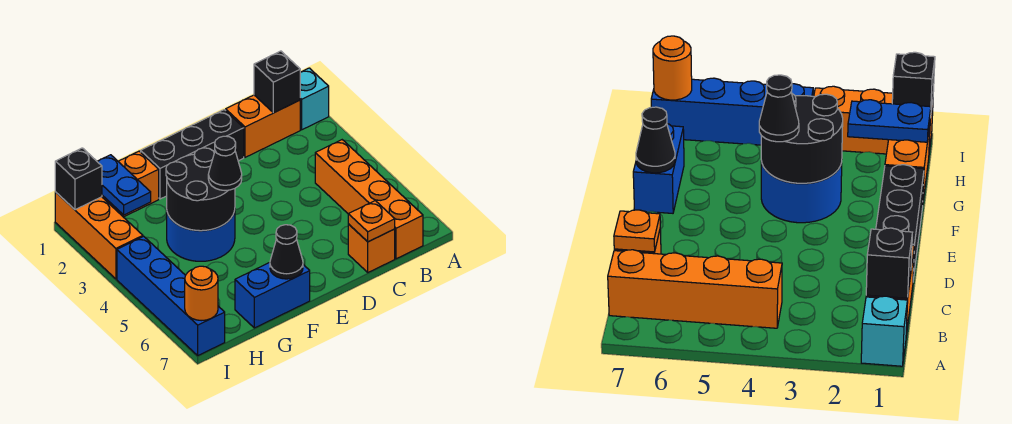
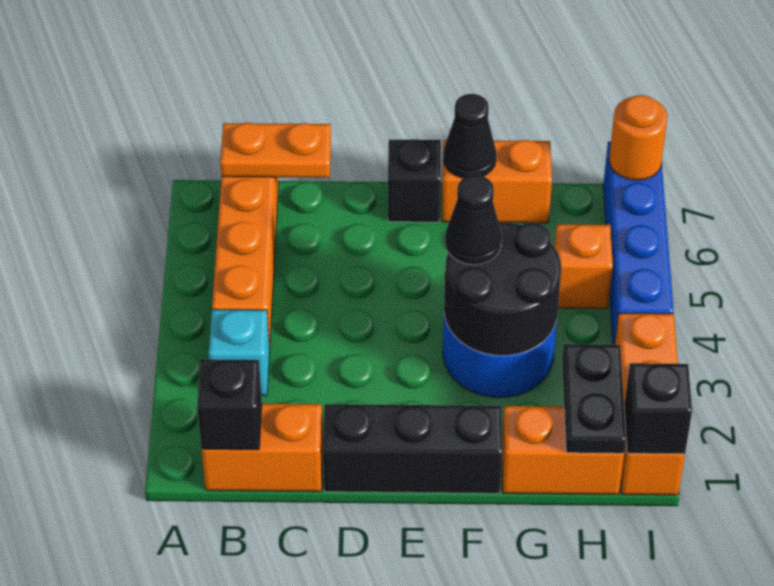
cyan 1x1 brick [300,68,329,130] -> cyan 1x1 brick moved to [209,309,270,396]
orange 1x1 brick [348,224,395,272] -> orange 1x1 brick moved to [555,224,613,309]
orange 1x1 plate [348,201,395,242] -> orange 1x2 plate [220,123,331,178]
none -> black 1x1 brick [388,139,441,222]
blue 1x2 brick [235,262,310,328] -> orange 1x2 brick [442,140,552,223]
blue 1x2 plate [97,155,151,215] -> black 1x2 plate [562,344,626,453]

